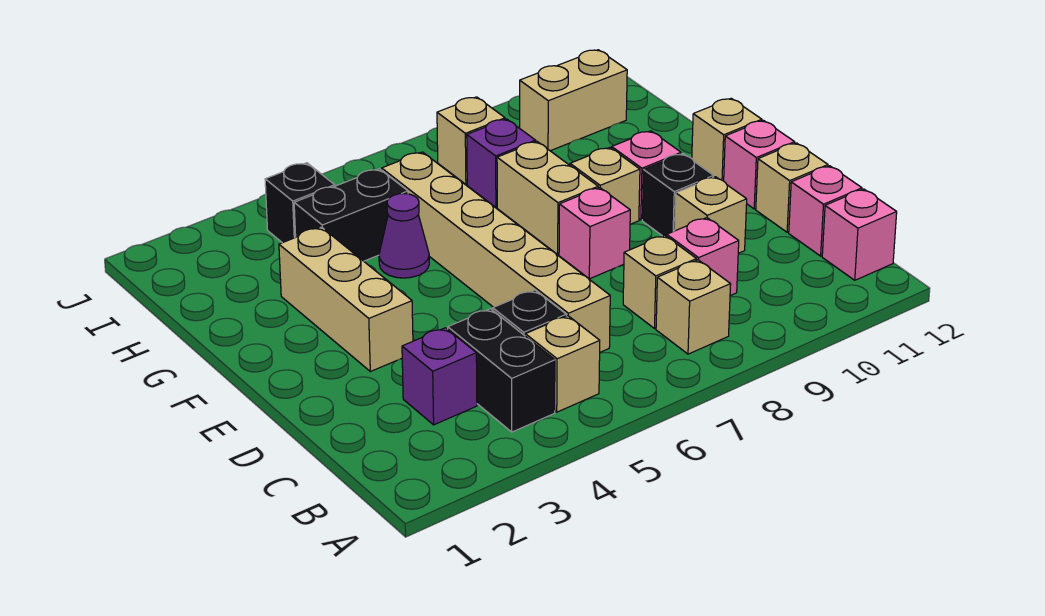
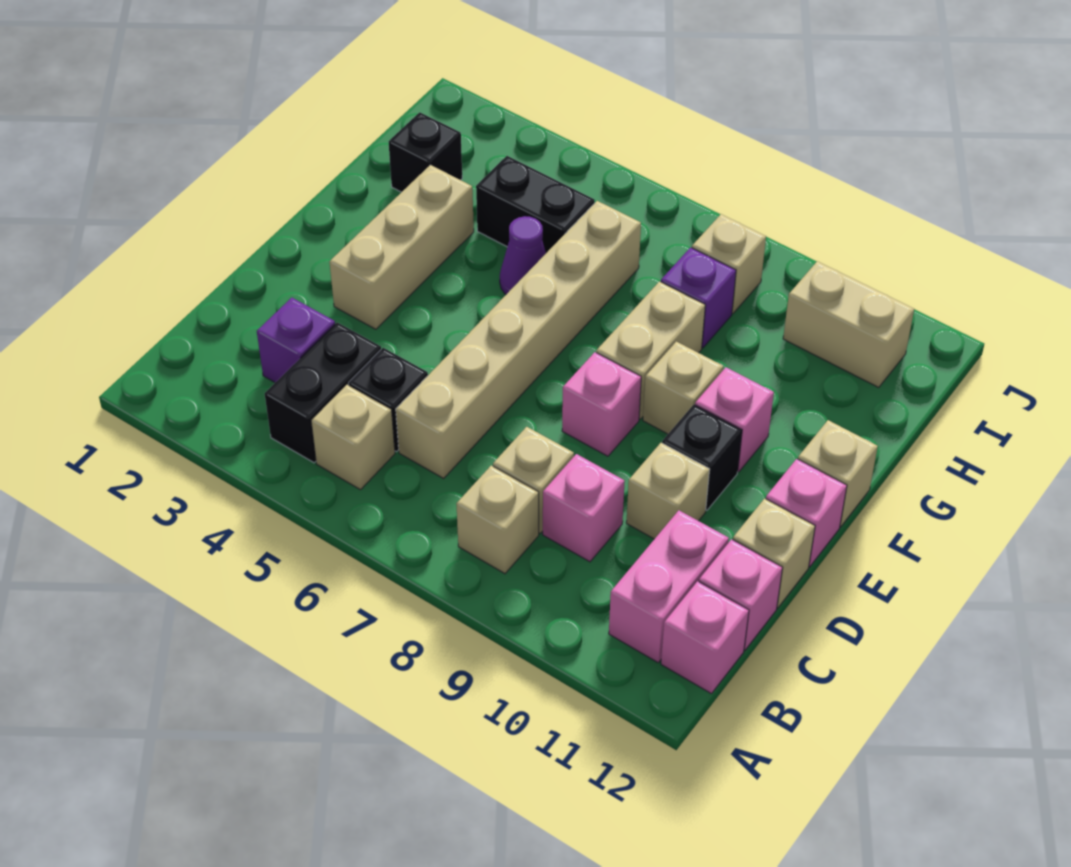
none -> pink 1x2 brick [609,510,729,662]
black 1x1 brick [265,163,335,243] -> black 1x1 brick moved to [389,112,462,192]

